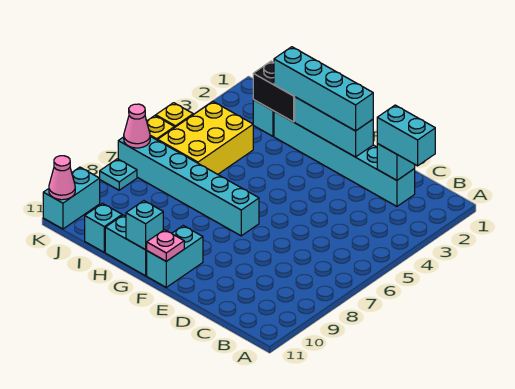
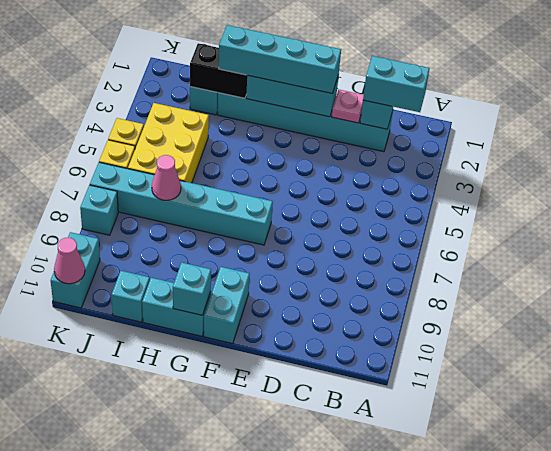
pink 1x1 plate [147,230,184,261] -> pink 1x1 plate moved to [332,90,364,123]
pink 1x1 cone [124,104,150,148] -> pink 1x1 cone moved to [152,155,181,200]
cyan 1x1 plate [100,159,137,190] -> cyan 1x1 brick [80,185,118,235]

